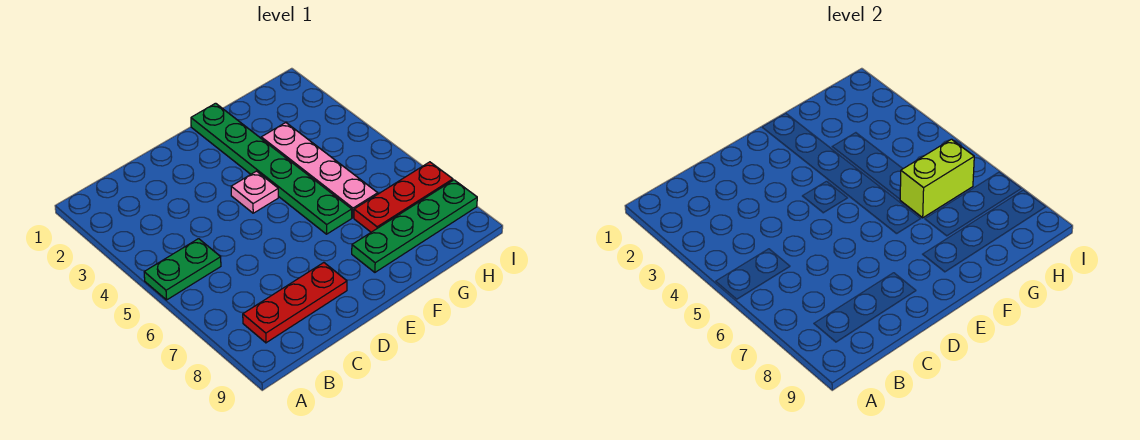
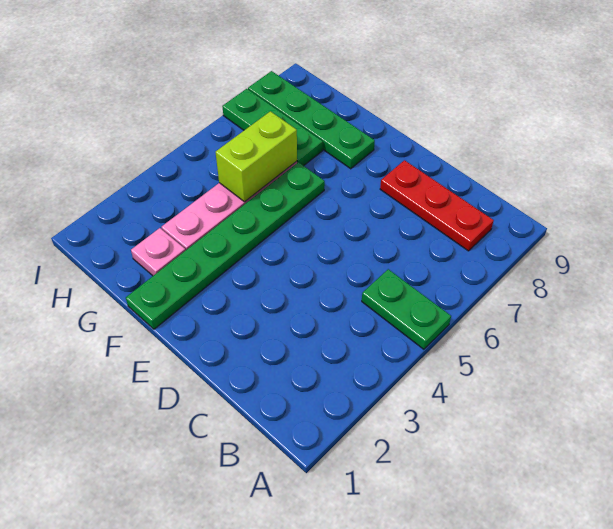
pink 1x1 plate [231,171,278,213] -> pink 1x1 plate moved to [131,228,186,276]
lime 1x2 brick [900,139,974,218] -> lime 1x2 brick turned to [216,111,297,202]
red 1x3 plate [354,162,453,232] -> green 1x3 plate [222,89,323,166]

